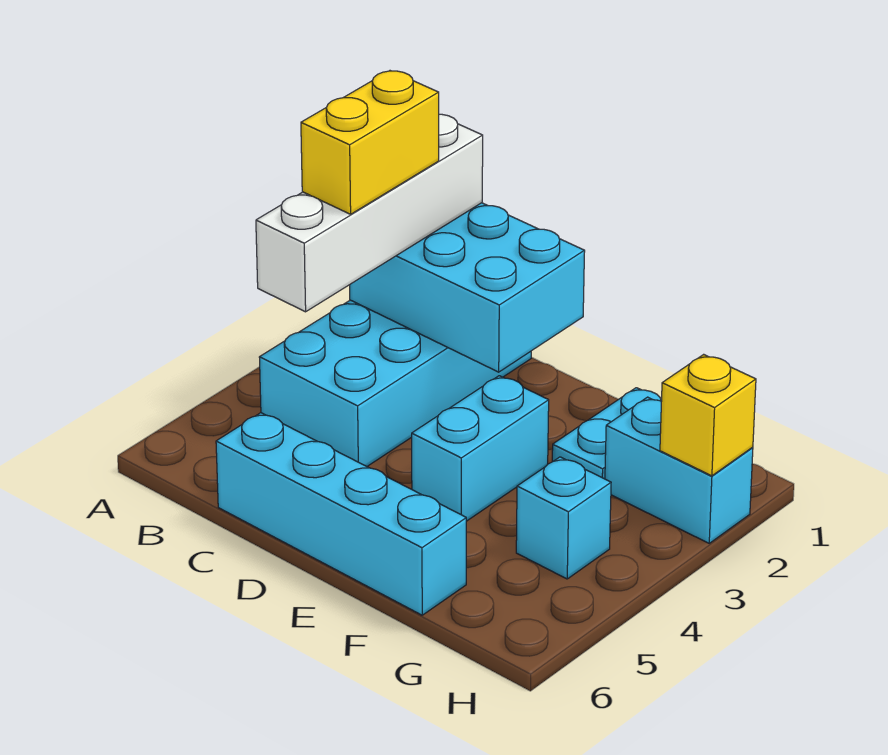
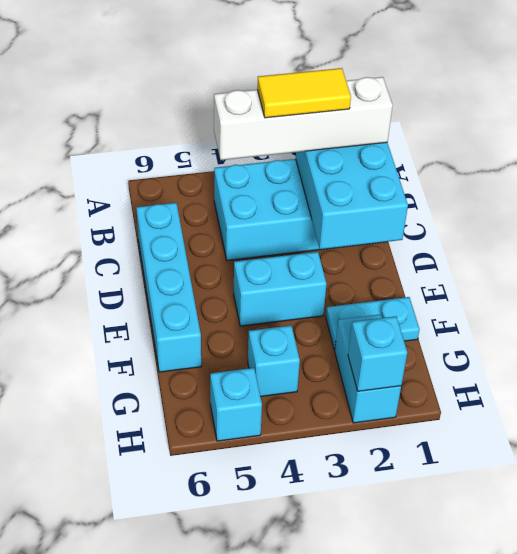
yellow 1x2 brick [301,71,439,214] -> yellow 1x2 tile [257,68,351,118]
yellow 1x1 brick [660,354,756,476] -> cyan 1x1 brick [348,316,407,391]
none -> cyan 1x1 brick [210,368,262,441]

